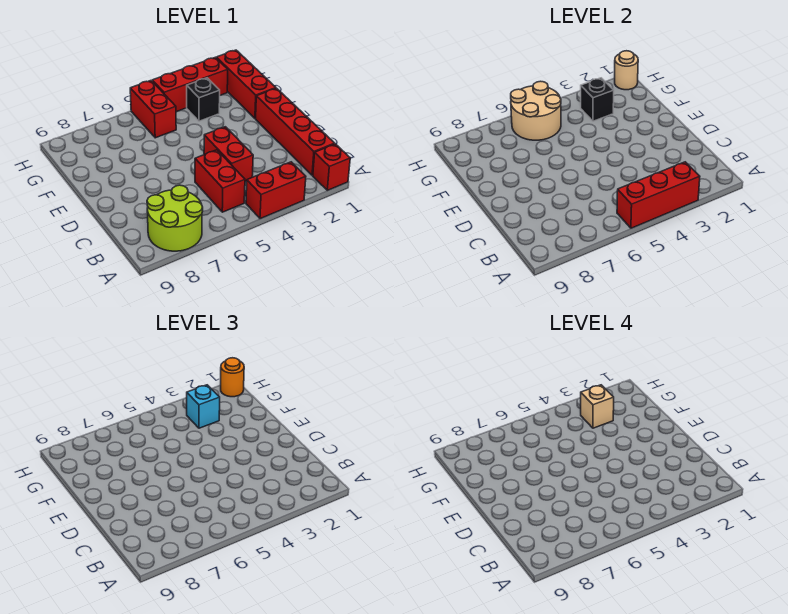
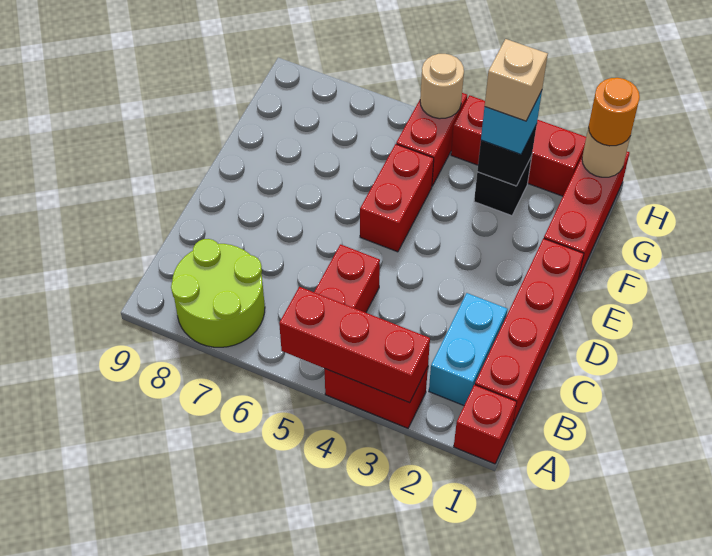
none -> cyan 1x2 brick [429,293,507,405]
red 1x2 brick [204,127,253,182] -> red 1x2 brick moved to [360,144,434,252]
tan 2x2 round brick [511,81,561,140] -> tan 1x1 round brick [420,54,464,119]

